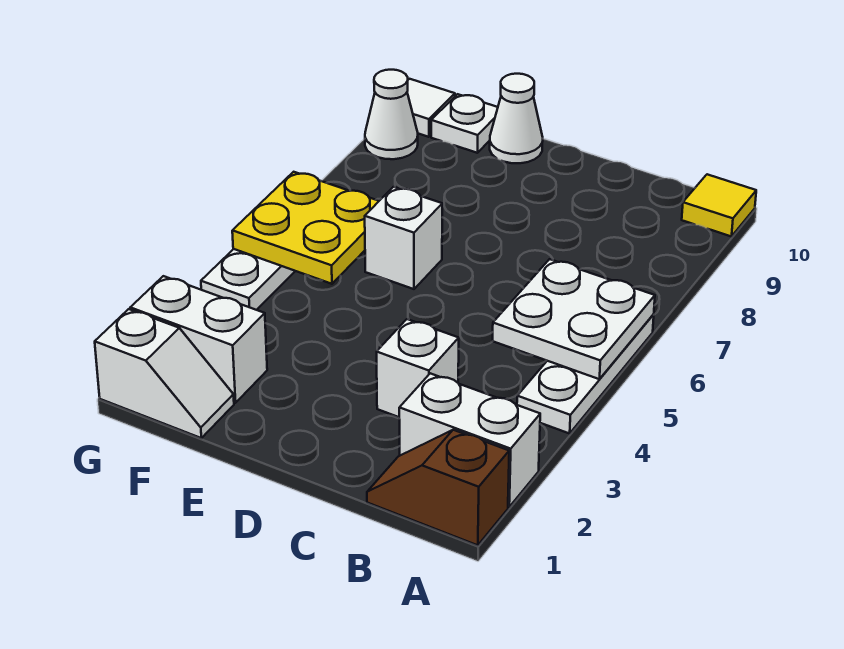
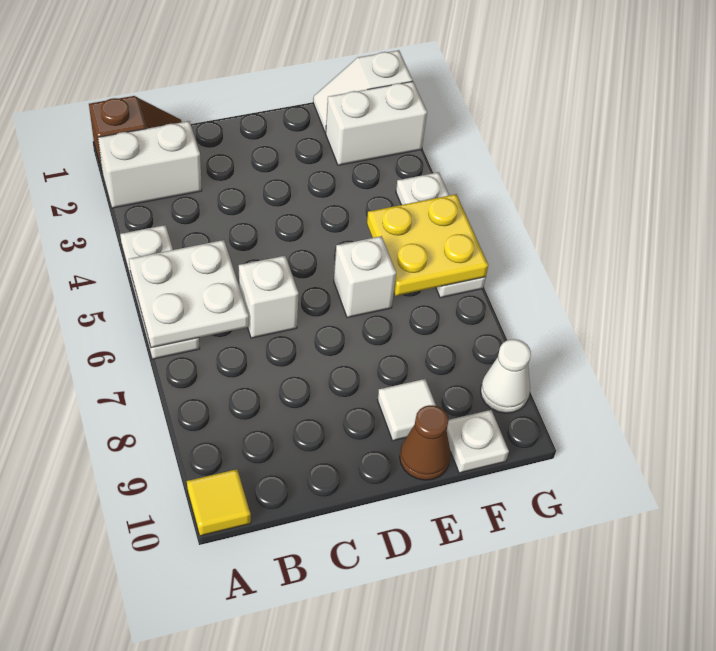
white 1x1 brick [377,319,459,417] -> white 1x1 brick moved to [239,256,299,338]
white 1x1 cone [490,74,543,163] -> brown 1x1 cone [400,405,451,480]
white 1x1 tile [407,79,455,137] -> white 1x1 tile moved to [377,379,436,441]

